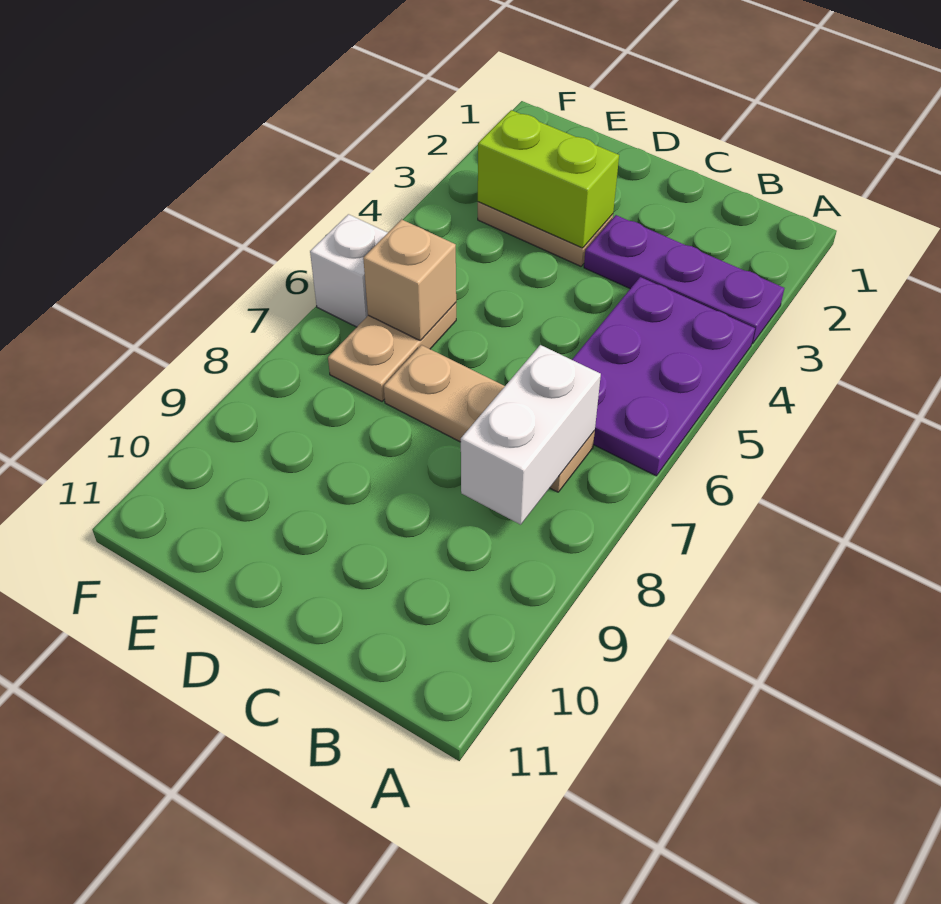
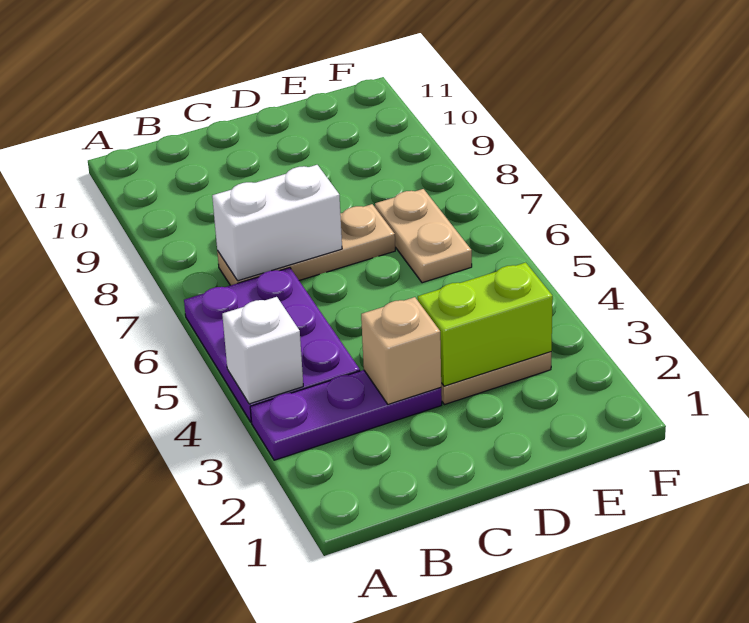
white 1x2 brick [461,345,601,525] -> white 1x2 brick turned to [212,165,342,281]
tan 1x1 brick [363,220,456,340] -> tan 1x1 brick moved to [361,297,441,404]
white 1x1 brick [310,214,388,327] -> white 1x1 brick moved to [222,297,303,404]

